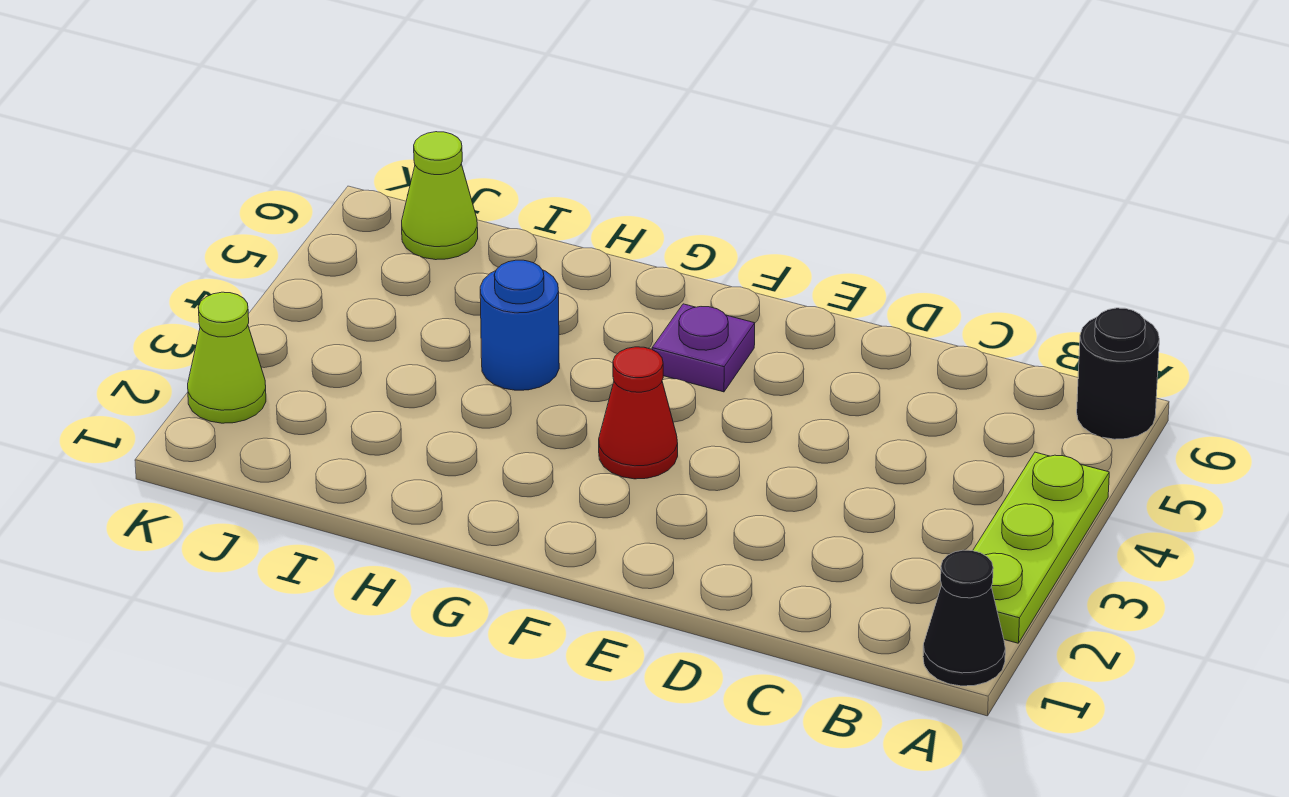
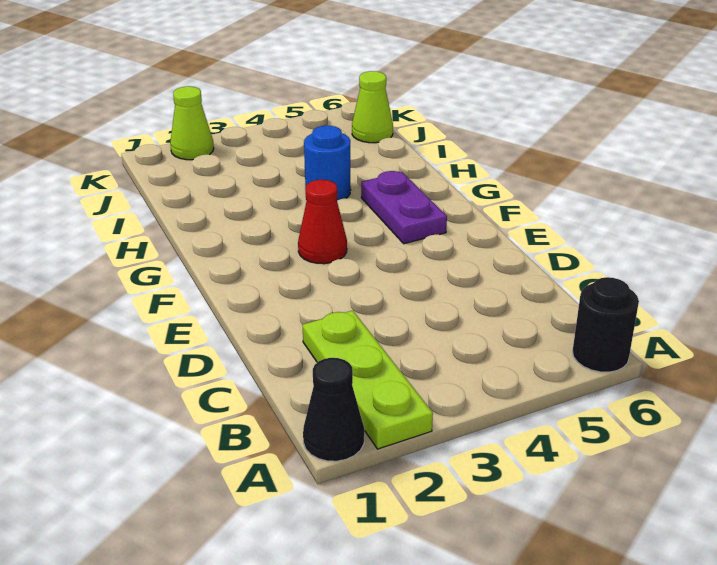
lime 1x3 plate [973,452,1109,643] -> lime 1x3 plate turned to [303,311,433,449]
purple 1x1 plate [652,304,755,392] -> purple 1x2 plate [361,171,447,244]

